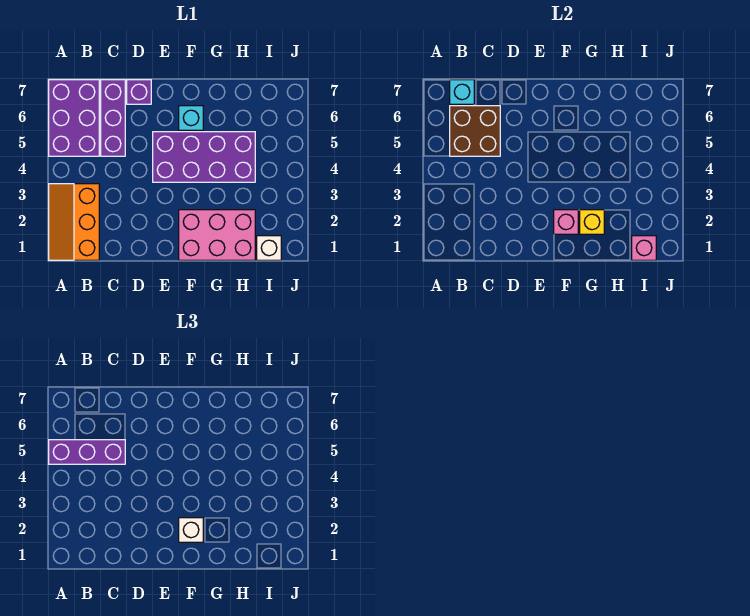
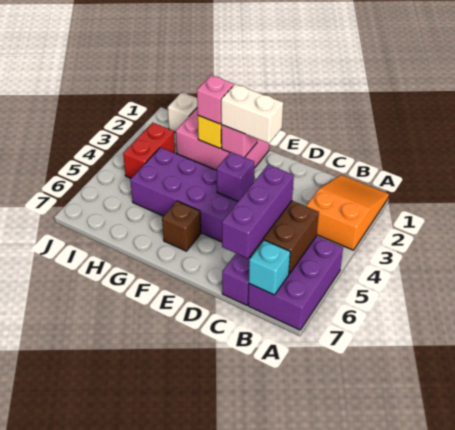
orange 2x3 slope [49,184,99,260] -> orange 2x3 slope turned to [306,175,389,250]
purple 1x3 brick [49,440,125,464] -> purple 1x3 brick turned to [222,165,294,258]
purple 1x1 brick [127,80,151,104] -> purple 1x1 brick moved to [216,152,254,201]
white 1x1 brick [179,518,203,542] -> white 1x2 brick [221,84,283,143]
cyan 1x1 brick [179,106,203,130] -> brown 1x1 brick [162,201,201,251]
pink 1x1 brick [632,236,656,260] -> pink 1x1 brick moved to [197,75,234,124]
none -> red 1x2 brick [123,122,175,178]

